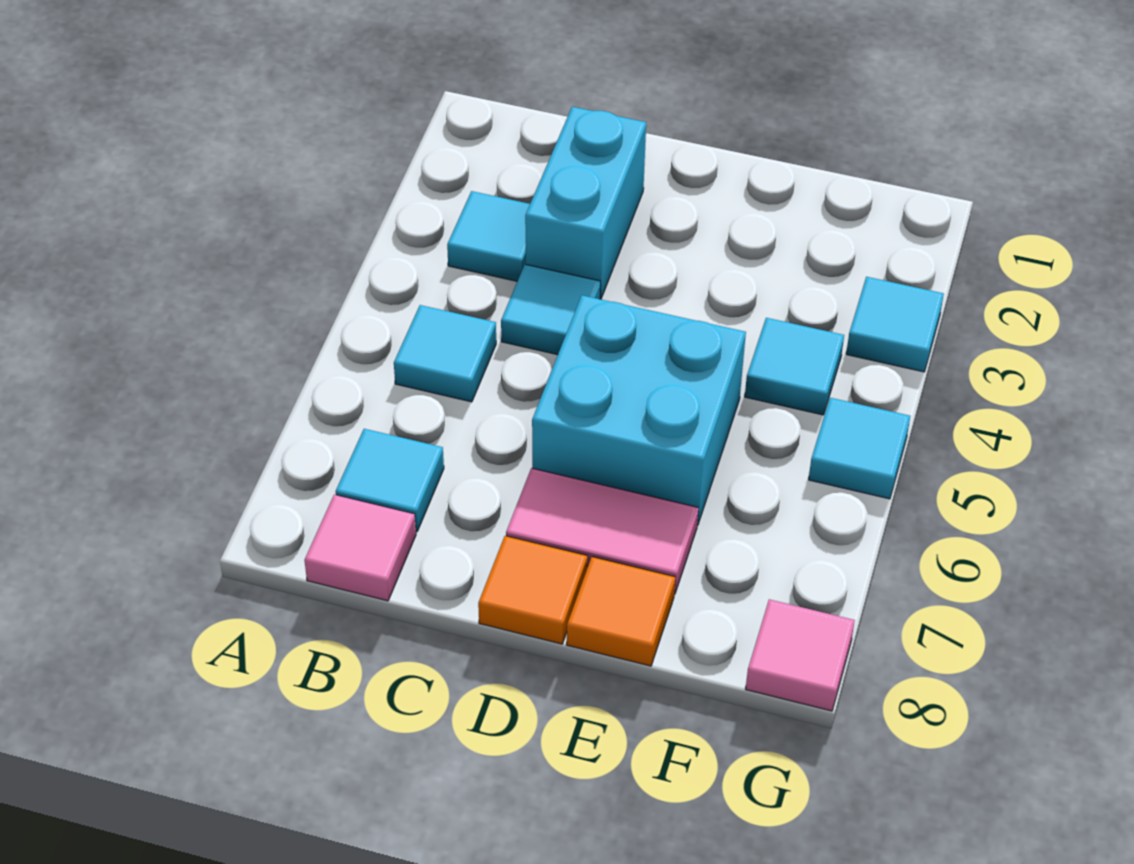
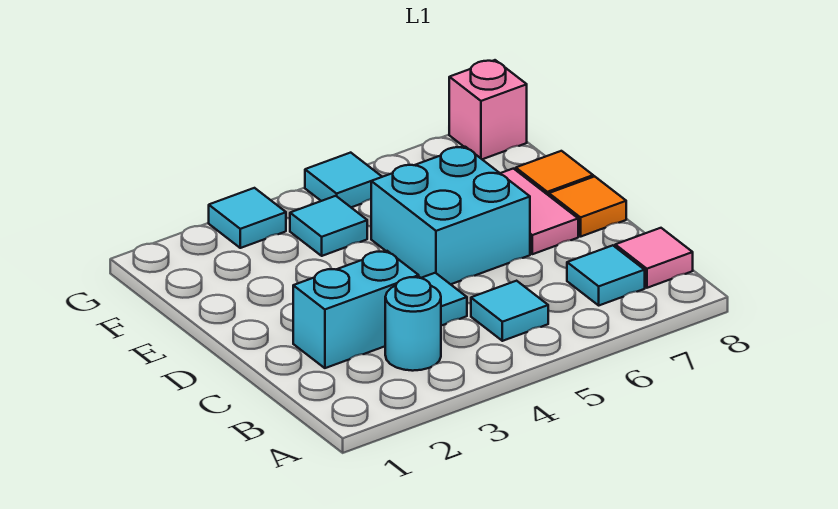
cyan 1x1 tile [447,191,530,281] -> cyan 1x1 round brick [385,277,441,371]
pink 1x1 tile [746,599,855,711] -> pink 1x1 brick [449,60,527,159]

